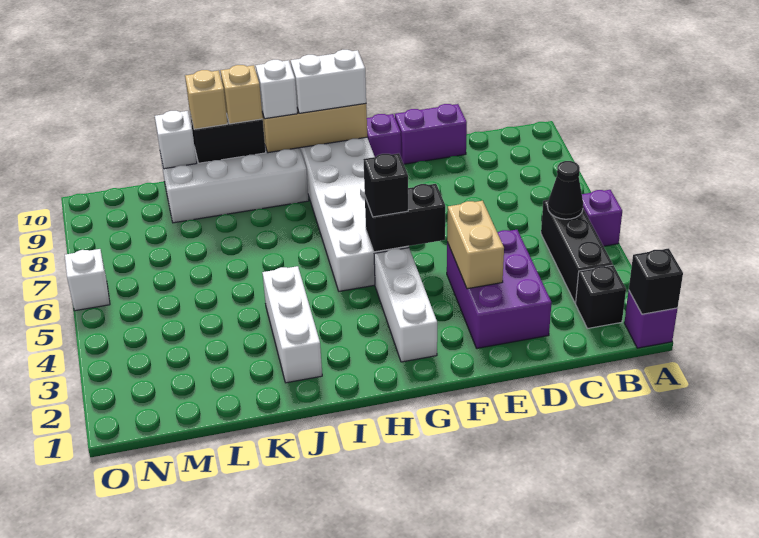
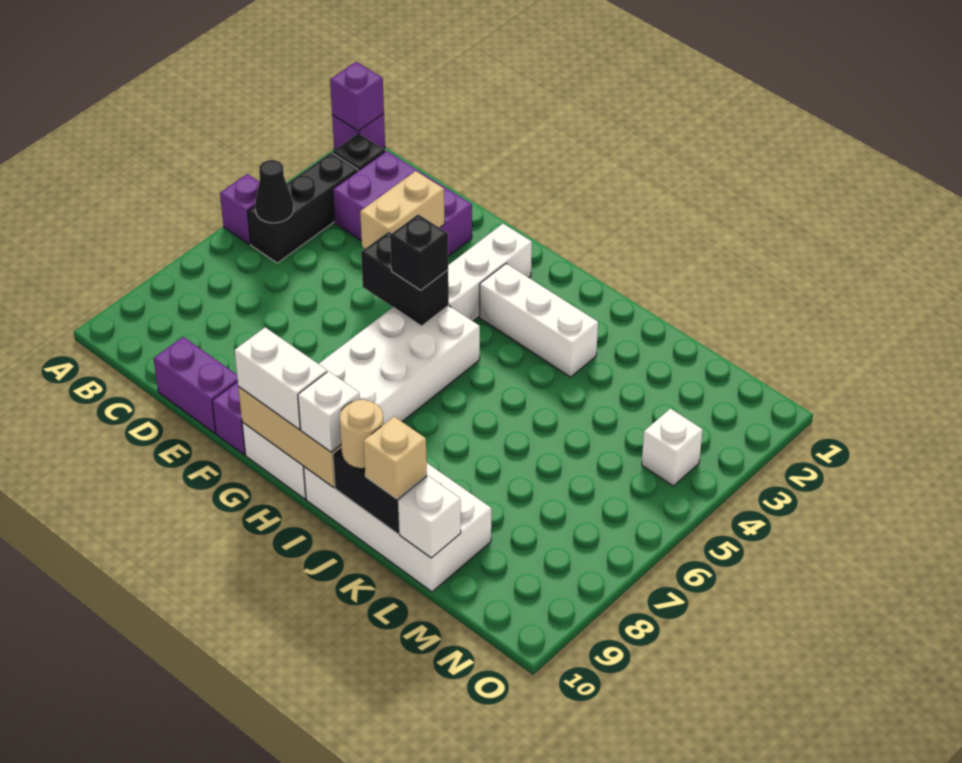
black 1x1 brick [629,248,683,314] -> purple 1x1 brick [330,62,384,131]
purple 2x3 brick [447,230,552,348] -> purple 2x3 brick turned to [333,151,472,256]
white 1x3 brick [262,266,322,383] -> white 1x3 brick turned to [480,264,598,377]
tan 1x1 brick [221,65,263,124] -> tan 1x1 round brick [340,400,383,469]
white 1x1 brick [65,249,110,311] -> white 1x1 brick moved to [642,409,703,486]

